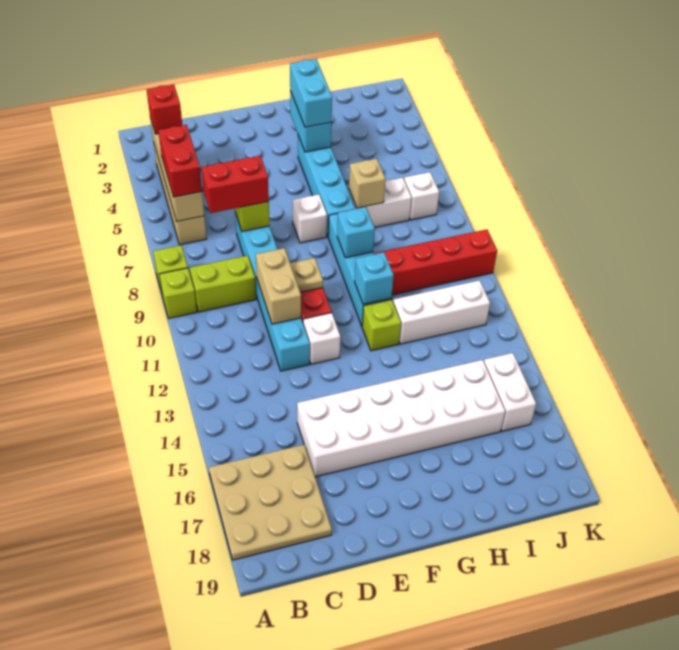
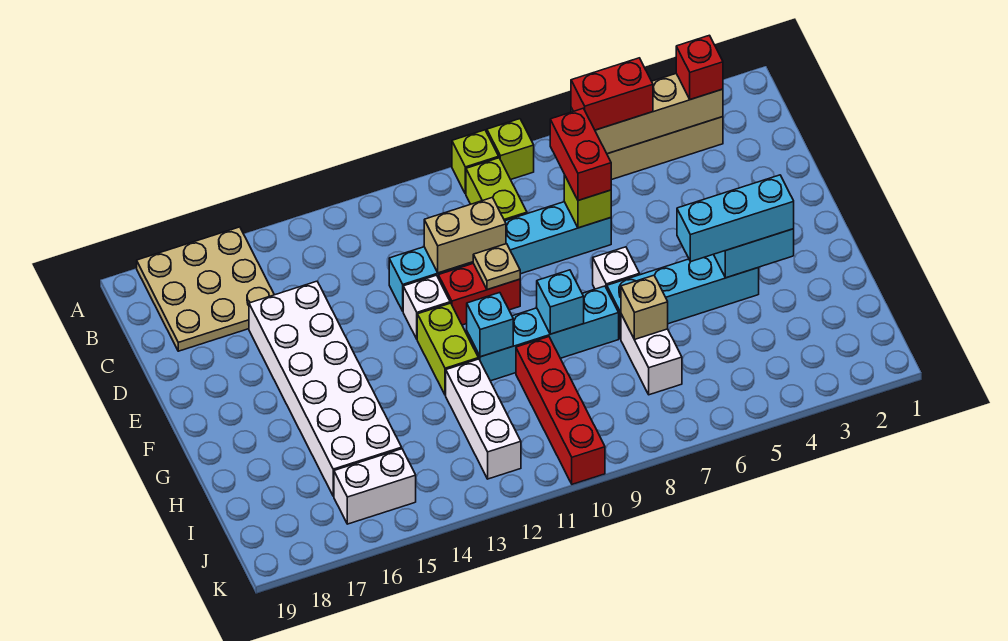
cyan 1x2 brick [290,59,332,127] -> cyan 1x3 brick [677,175,794,262]
lime 1x1 brick [362,300,401,351] -> lime 1x2 brick [417,303,478,395]
white 1x1 brick [404,172,439,220] -> none

